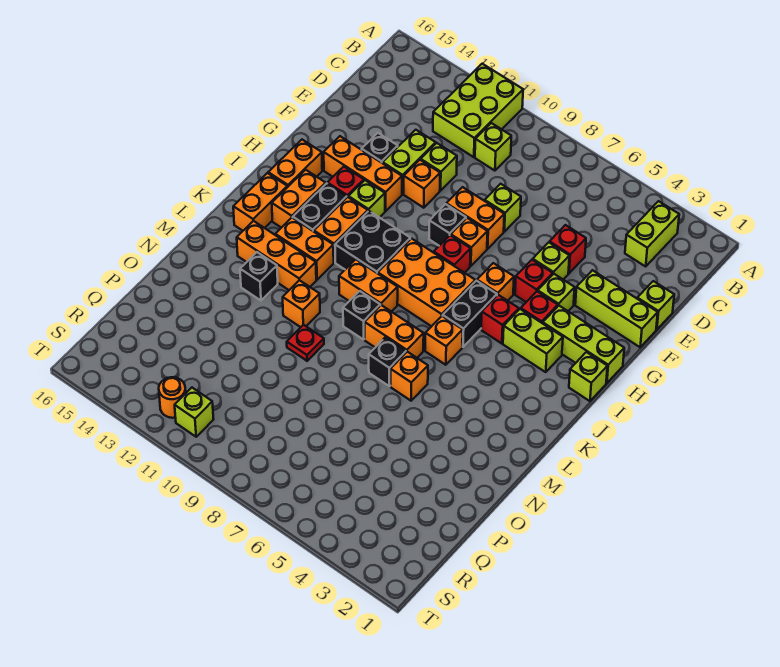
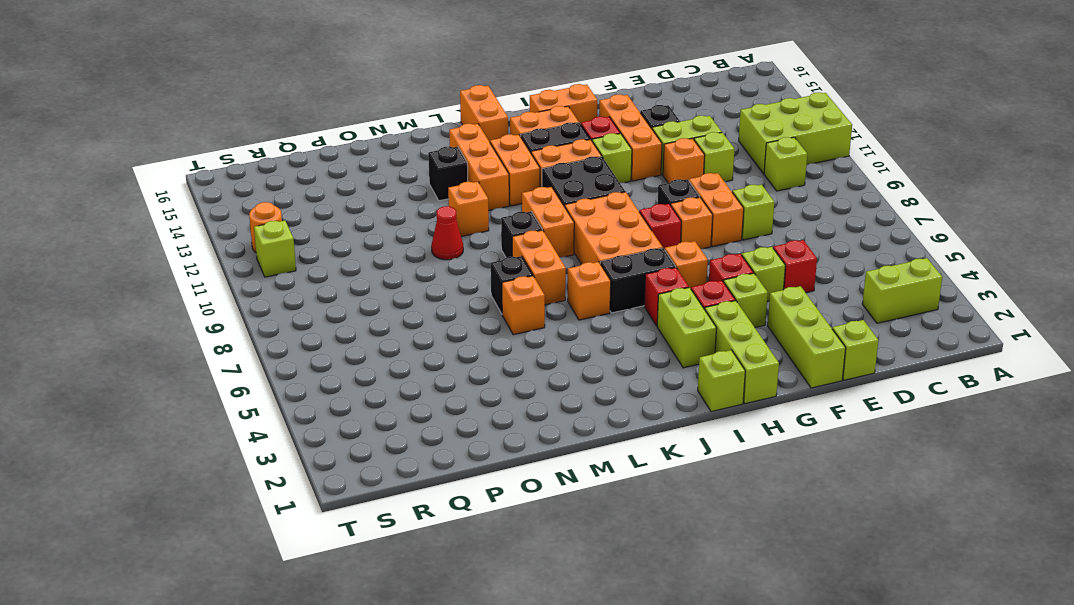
orange 1x2 brick [233,173,287,231] -> orange 1x2 brick turned to [460,85,508,142]
red 1x1 plate [287,325,324,361] -> red 1x1 cone [431,206,463,260]

